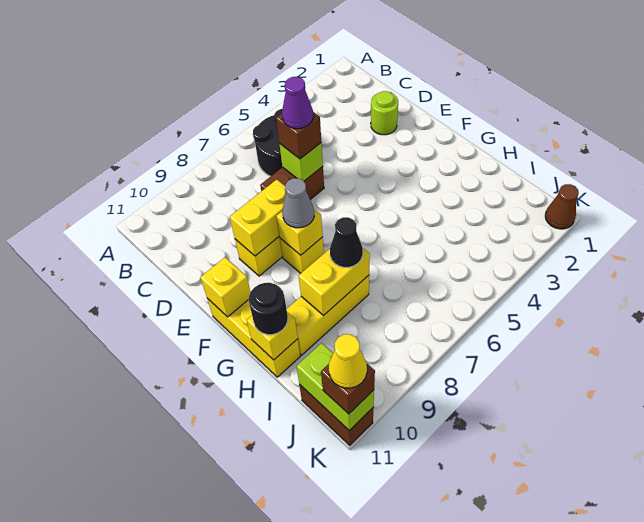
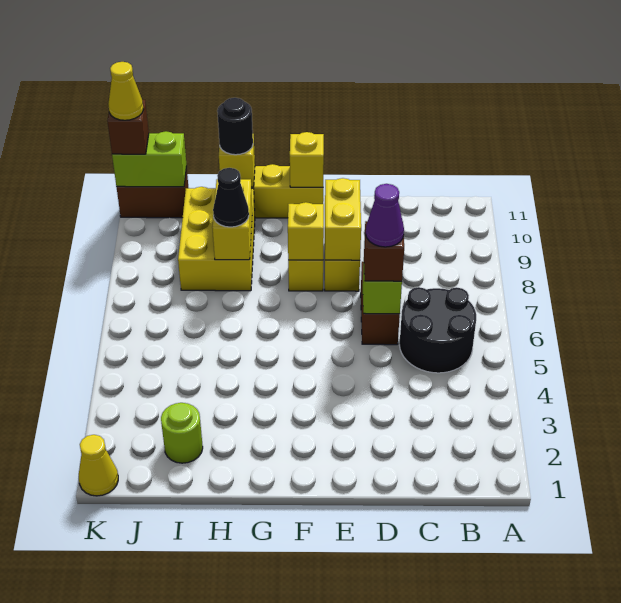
lime 1x1 round brick [371,91,398,135] -> lime 1x1 round brick moved to [161,403,203,463]
grey 1x1 cone [282,178,314,228] -> none
yellow 1x3 brick [287,275,369,355] -> yellow 2x3 brick [178,187,255,291]
brown 1x1 cone [545,184,579,229] -> yellow 1x1 cone [79,435,118,496]

